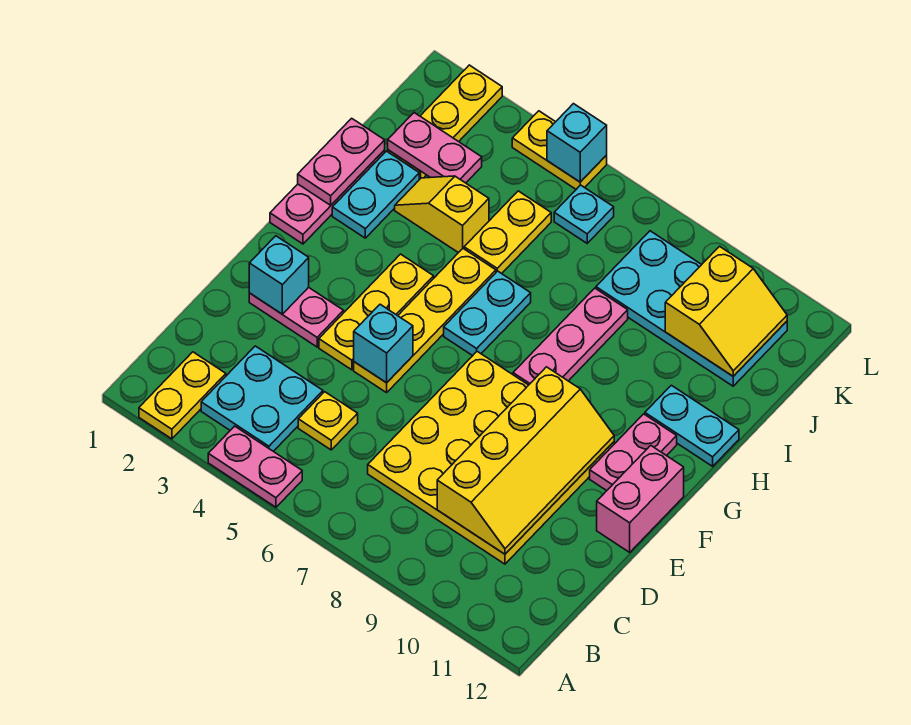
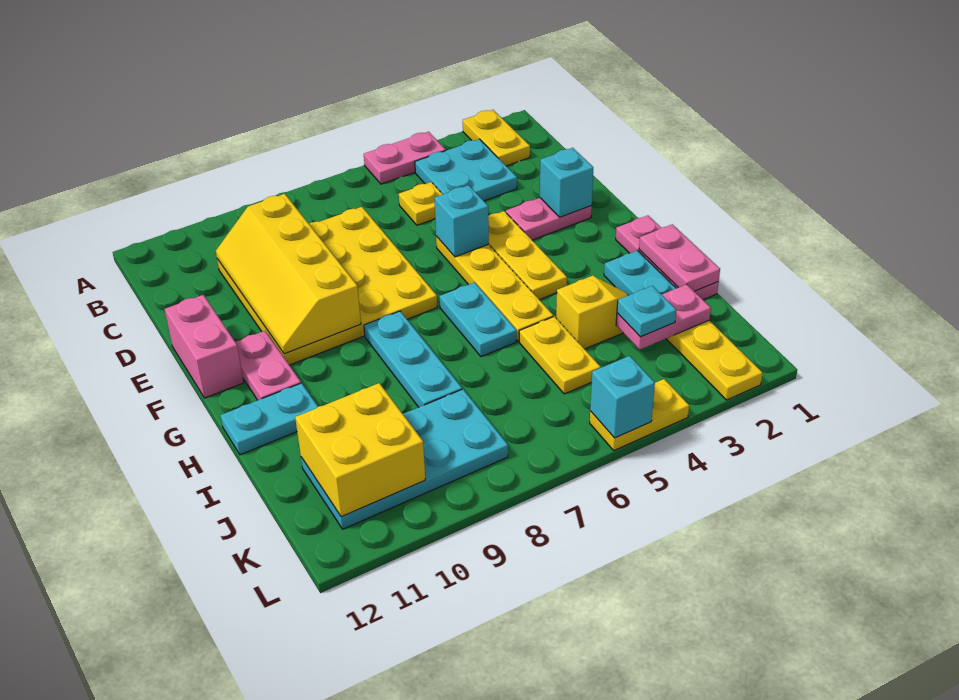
pink 1x3 plate [513,288,628,385] -> cyan 1x3 plate [364,311,462,407]
yellow 2x2 slope [665,246,787,376] -> yellow 2x2 brick [295,383,425,517]
cyan 1x1 plate [554,185,614,243] -> cyan 1x1 plate moved to [617,286,676,337]

